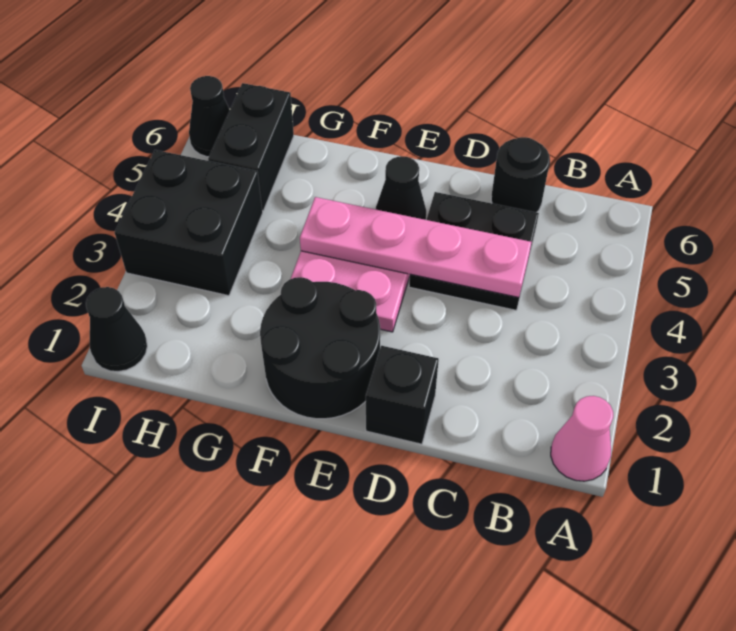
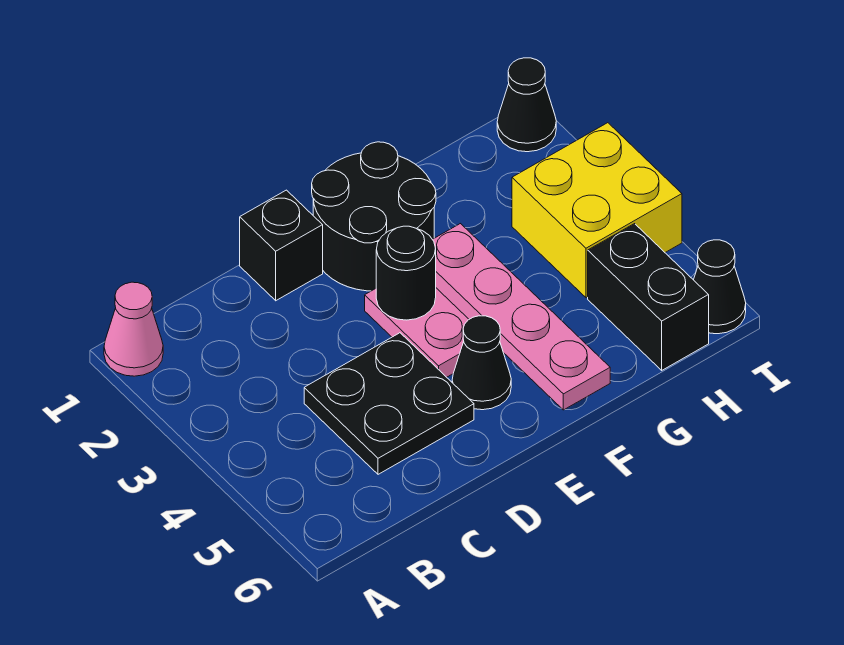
pink 1x4 plate [300,197,531,297] -> pink 1x4 plate turned to [432,224,610,410]
black 1x1 round brick [491,137,550,212] -> black 1x1 round brick moved to [376,226,436,320]
black 2x2 brick [114,150,263,296] -> yellow 2x2 brick [512,123,682,298]

